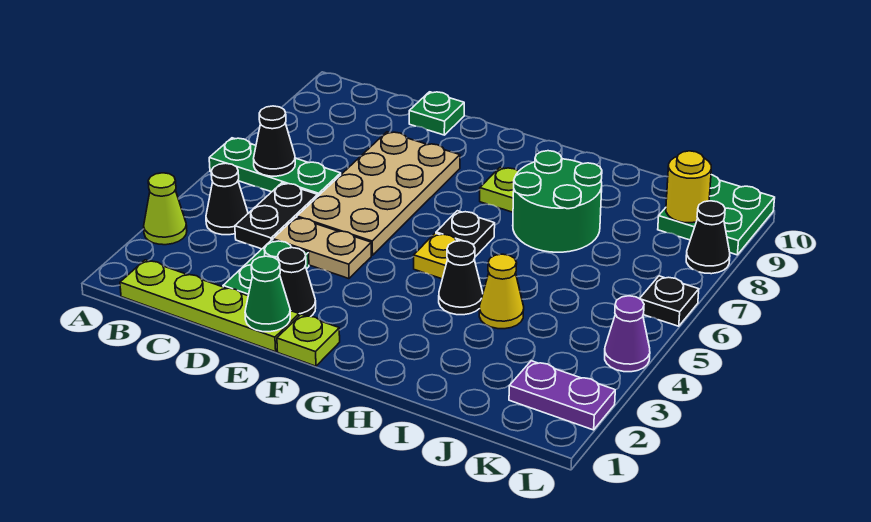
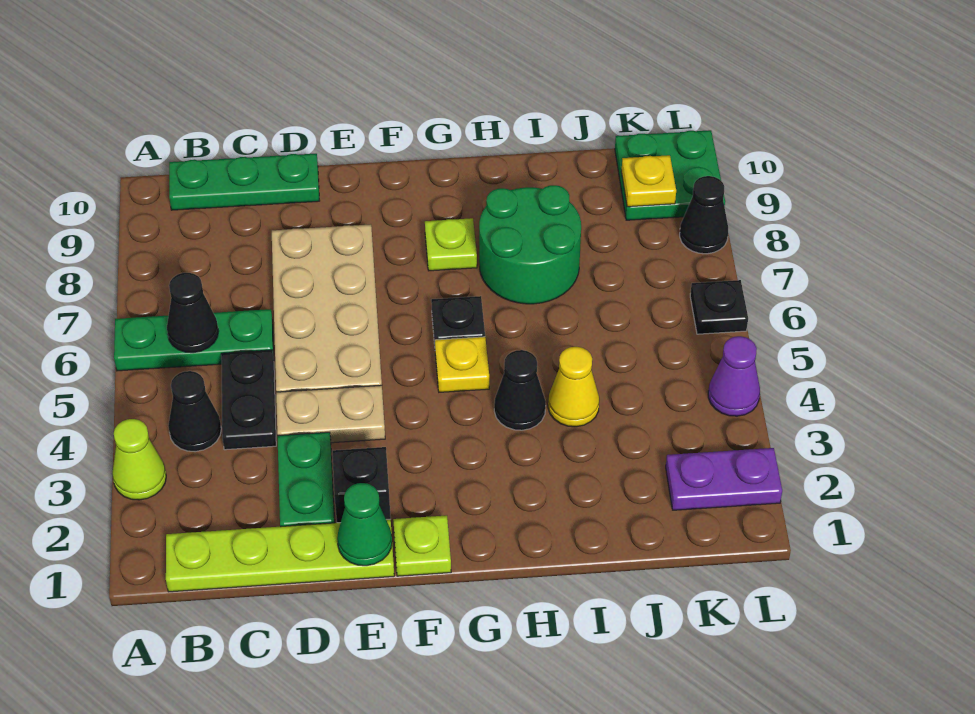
green 1x1 plate [409,92,464,135] -> green 1x3 plate [169,154,319,210]
black 1x1 cone [278,248,316,317] -> black 1x1 brick [332,447,391,523]
yellow 1x1 round brick [666,151,711,223] -> yellow 1x1 plate [621,155,676,207]

